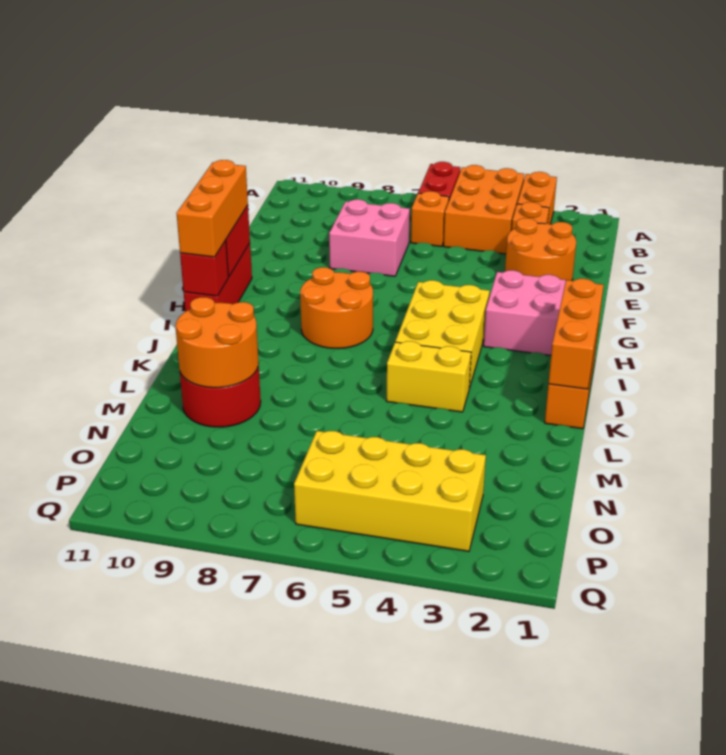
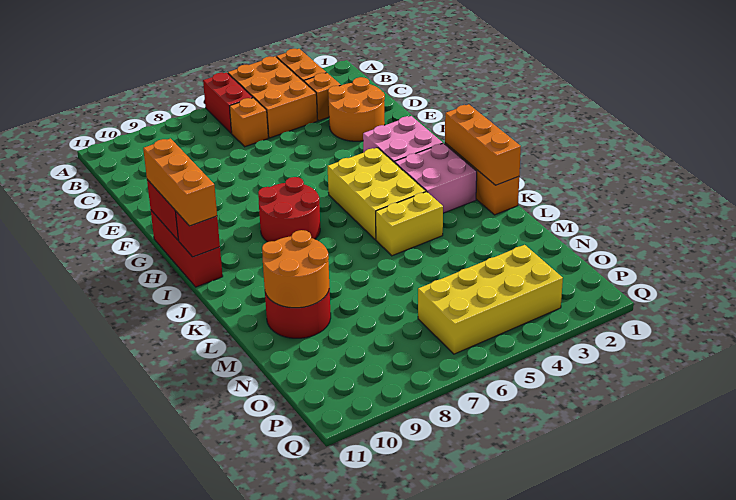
pink 2x2 brick [329,199,410,276] -> pink 2x2 brick moved to [395,143,477,213]
orange 2x2 round brick [300,267,373,348] -> red 2x2 round brick [258,177,320,242]

